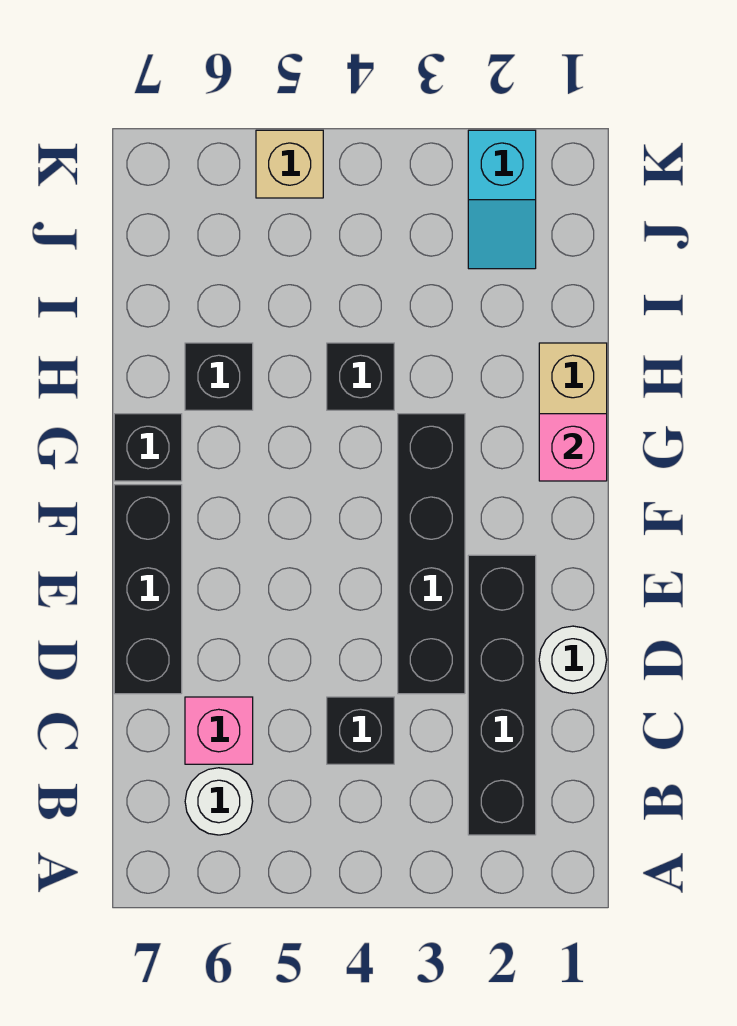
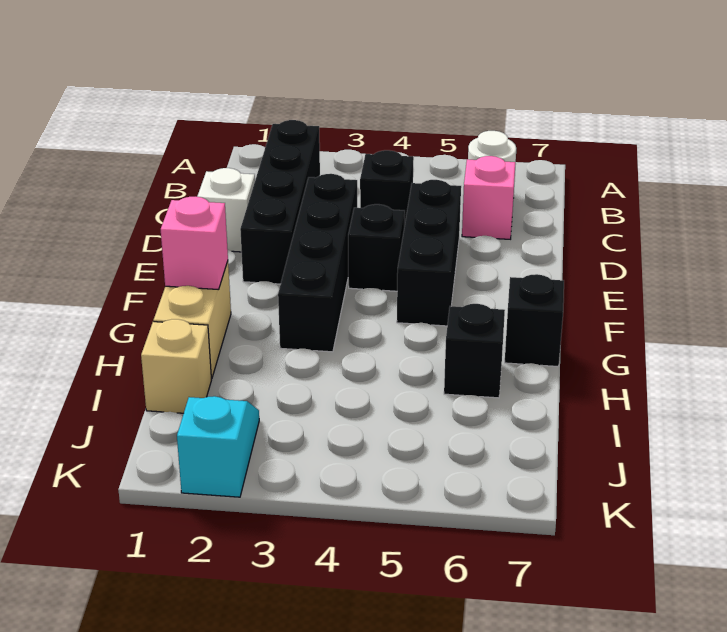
white 1x1 round brick [539,626,607,693] -> white 1x1 brick [197,168,255,252]
black 1x3 brick [114,485,182,694] -> black 1x3 brick moved to [397,180,461,326]
black 1x1 brick [327,343,394,410] -> black 1x1 brick moved to [348,204,405,291]
tan 1x1 brick [256,130,323,198] -> tan 1x1 brick moved to [141,319,211,413]

